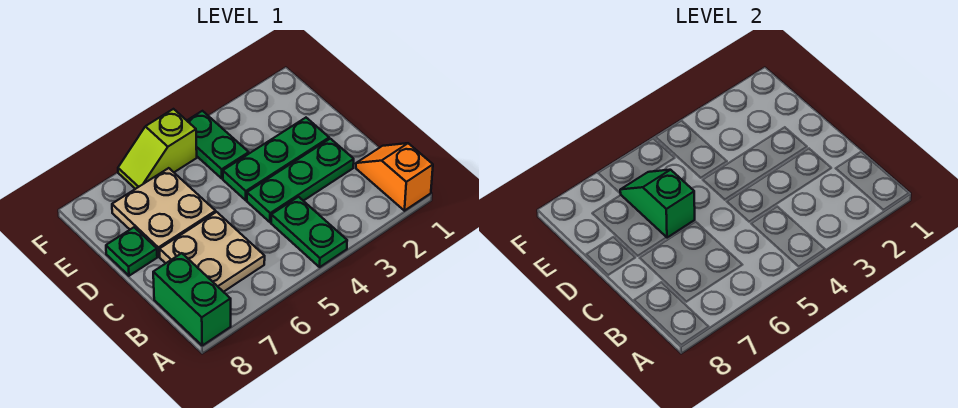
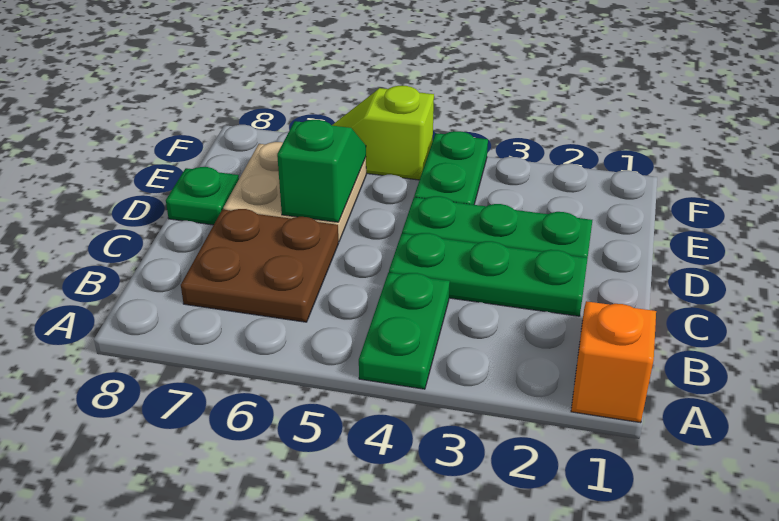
green 1x2 brick [153,253,231,345] -> none
tan 2x2 plate [160,212,265,292] -> brown 2x2 plate [181,209,339,322]

